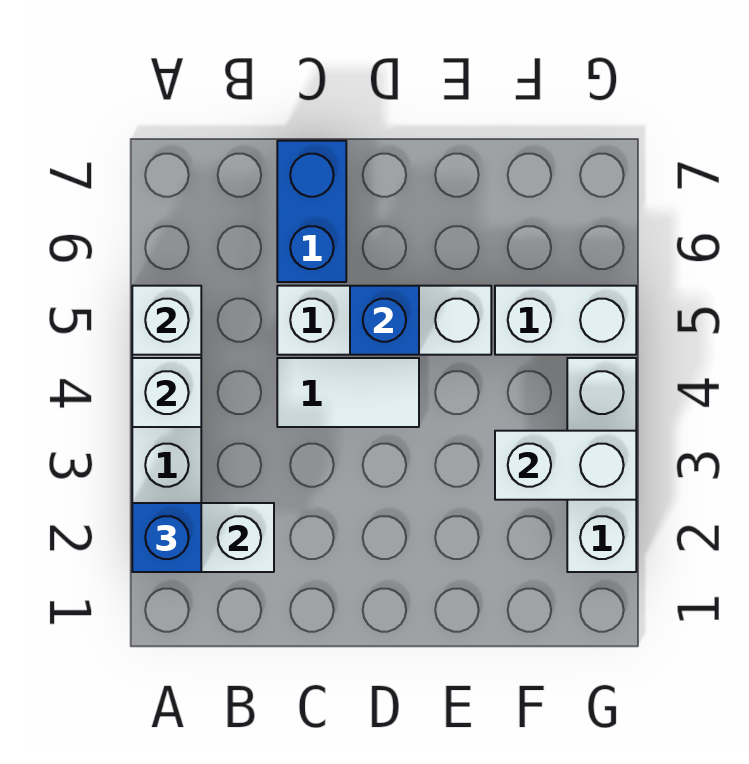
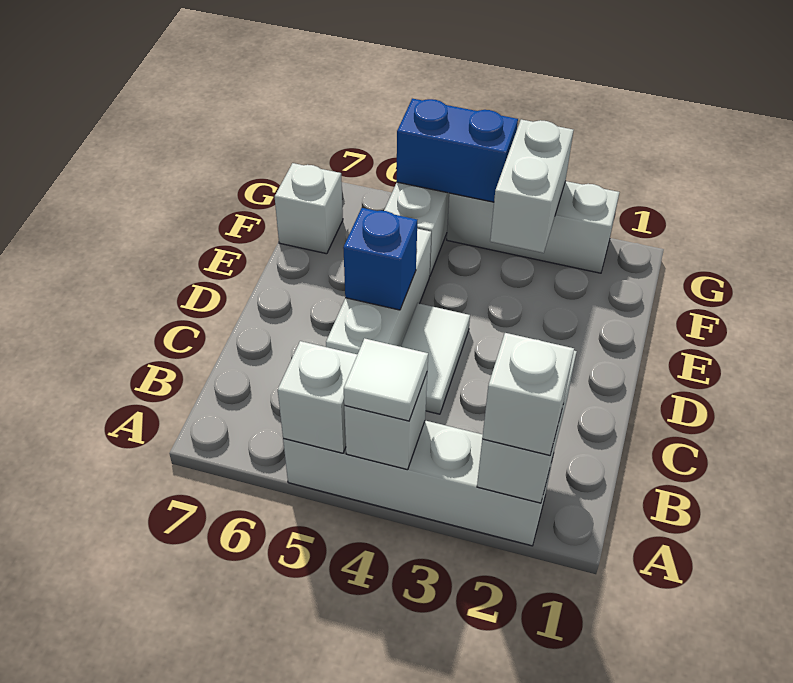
blue 1x1 brick [132,503,201,572] -> white 1x1 brick [482,333,574,455]
none -> white 1x1 tile [344,338,428,421]
blue 1x2 brick [277,141,346,282] -> blue 1x2 brick moved to [396,99,518,202]
none -> white 1x1 brick [275,163,343,254]

